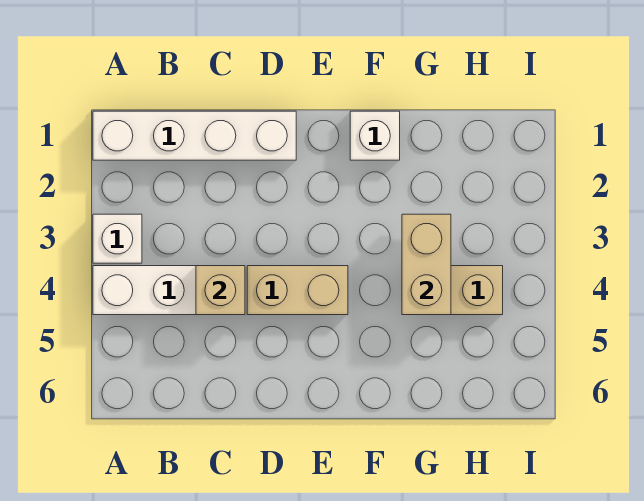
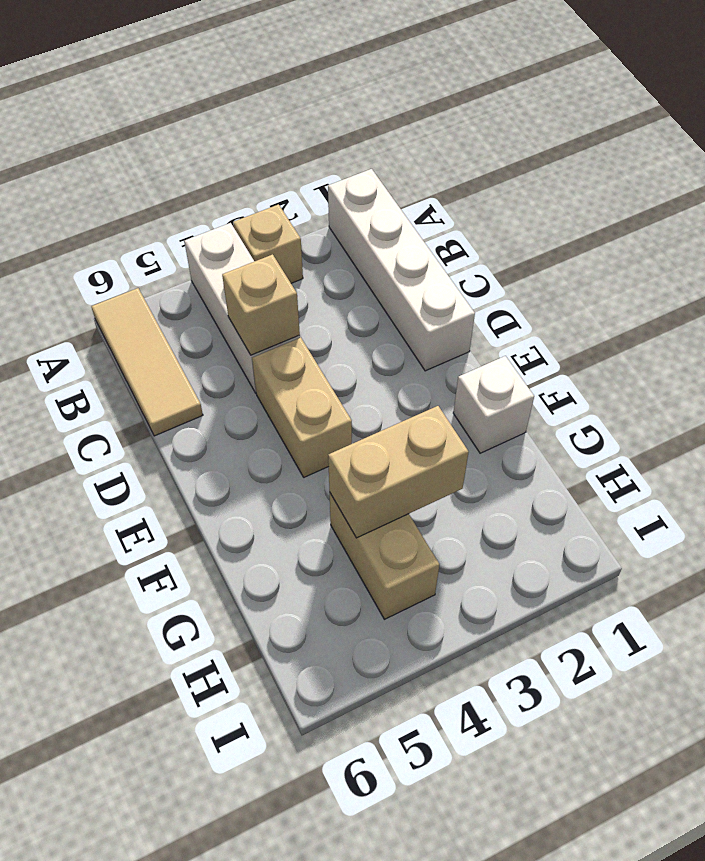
white 1x1 brick [93,214,142,263] -> tan 1x1 brick [233,204,303,283]
none -> tan 1x3 tile [91,288,203,436]

